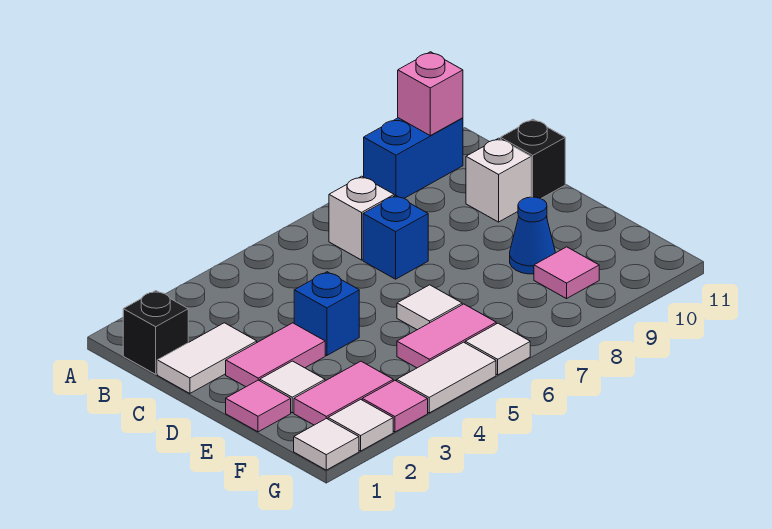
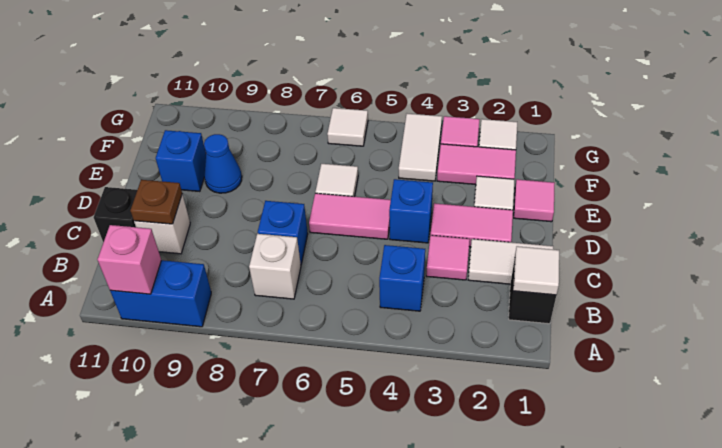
none -> blue 1x1 brick [379,245,425,311]
none -> brown 1x1 plate [130,180,182,224]
none -> blue 1x1 brick [156,130,206,192]
pink 1x2 tile [397,304,496,368] -> pink 1x2 tile moved to [309,193,391,239]
pink 1x1 tile [534,247,599,299] -> pink 1x1 tile moved to [426,235,470,280]
white 1x1 tile [294,418,359,470] -> white 1x1 tile moved to [513,246,559,295]
white 1x2 tile [397,342,496,413] -> white 1x2 tile turned to [399,114,442,181]

